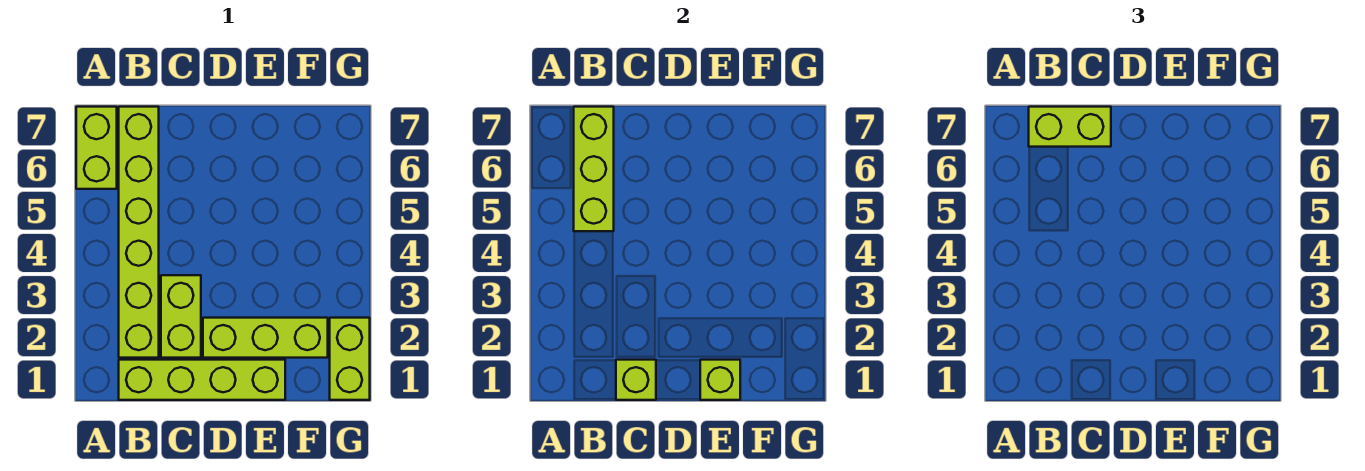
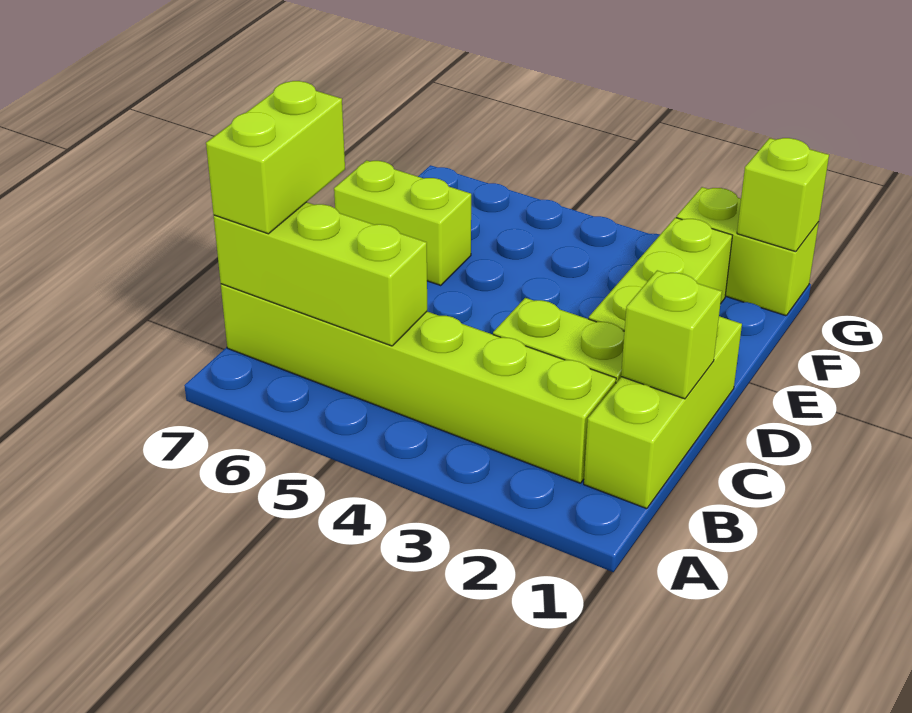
lime 1x2 brick [76,107,117,189] -> lime 1x2 brick moved to [334,160,471,285]
lime 1x4 brick [119,360,285,400] -> lime 1x3 brick [584,316,742,509]
lime 1x1 brick [700,360,740,400] -> lime 1x1 brick moved to [737,138,829,252]

